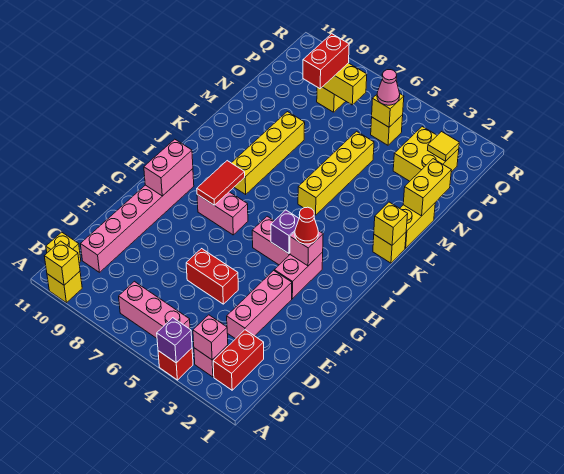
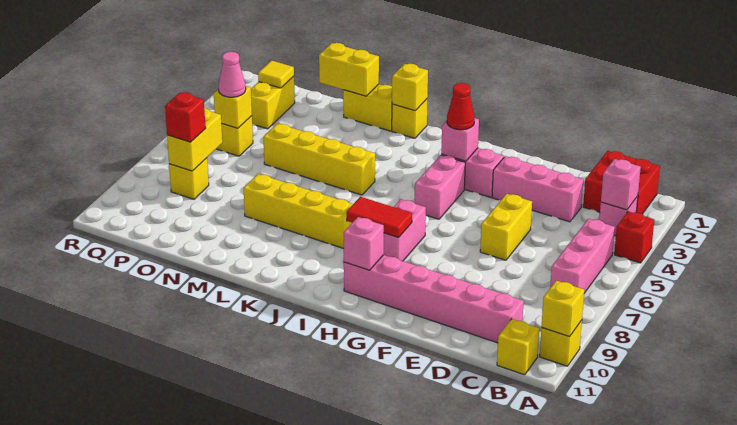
purple 1x1 brick [157,318,192,363] -> none
red 1x2 brick [213,330,264,390] -> red 2x2 brick [583,151,660,214]
red 1x2 brick [186,249,238,304] -> yellow 1x2 brick [480,194,532,260]
pink 1x2 brick [144,139,193,196] -> pink 1x1 brick [344,217,384,270]
purple 1x1 brick [271,210,299,253] -> none
yellow 2x2 brick [393,127,459,181] -> yellow 1x2 brick [251,76,295,129]
red 1x2 brick [303,34,349,89] -> red 1x1 brick [165,92,206,142]

